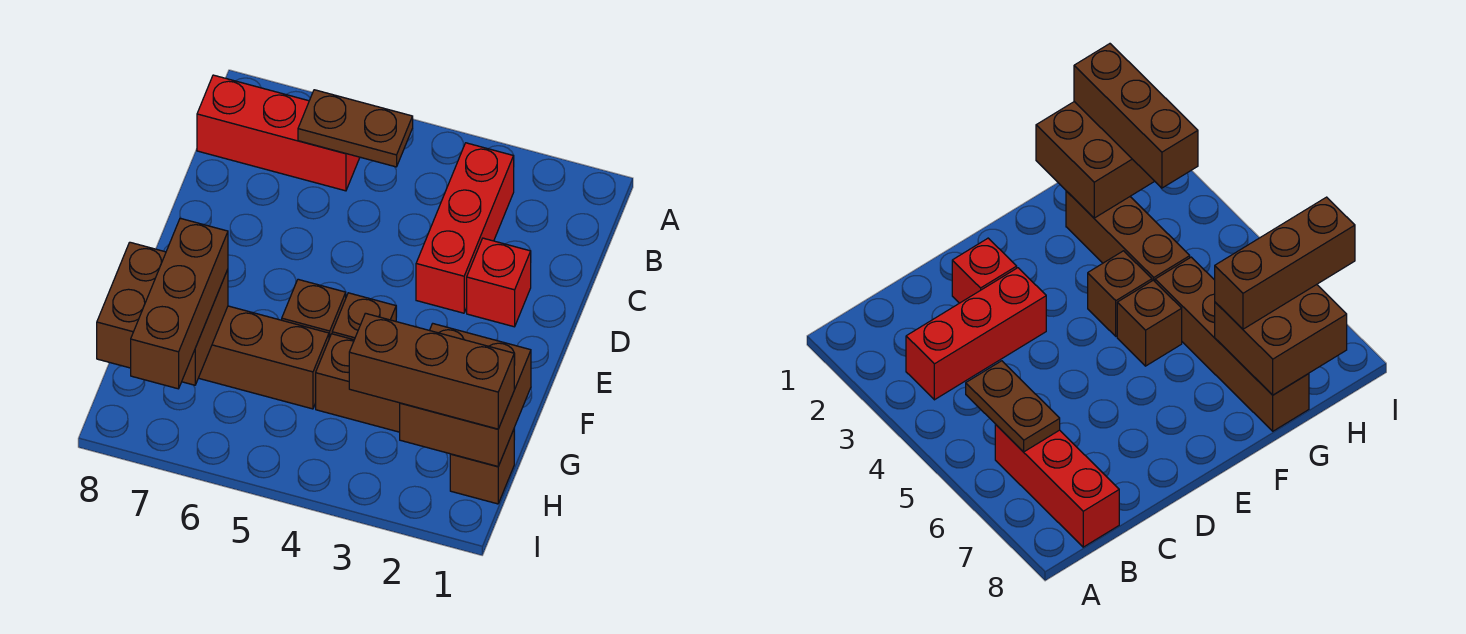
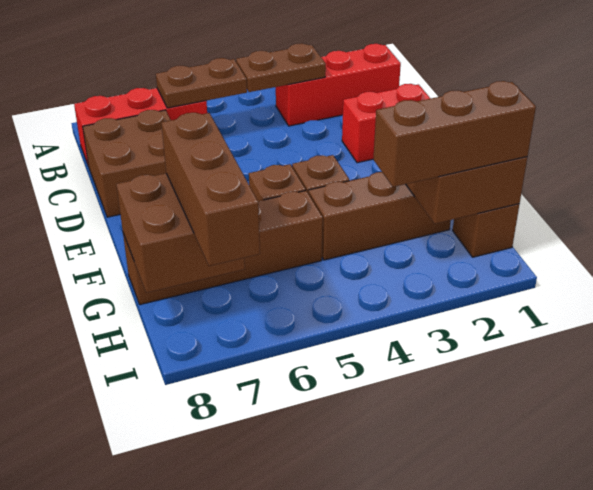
red 1x3 brick [416,143,514,313] -> red 1x3 brick turned to [276,44,401,126]
none -> brown 1x2 plate [236,43,326,92]
none -> brown 2x2 brick [83,110,171,217]
red 1x1 brick [467,238,531,327] -> red 1x2 brick [342,84,431,163]

